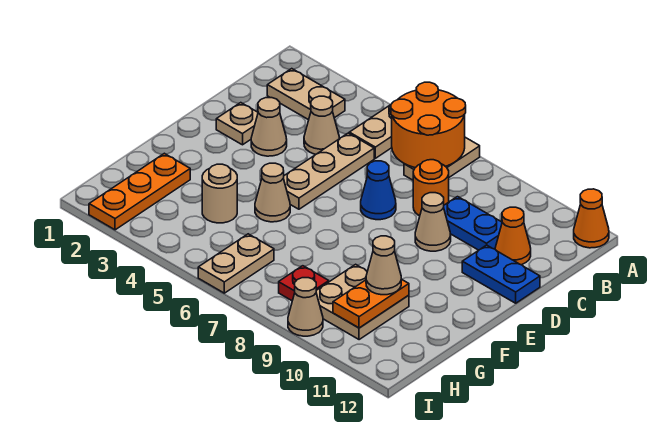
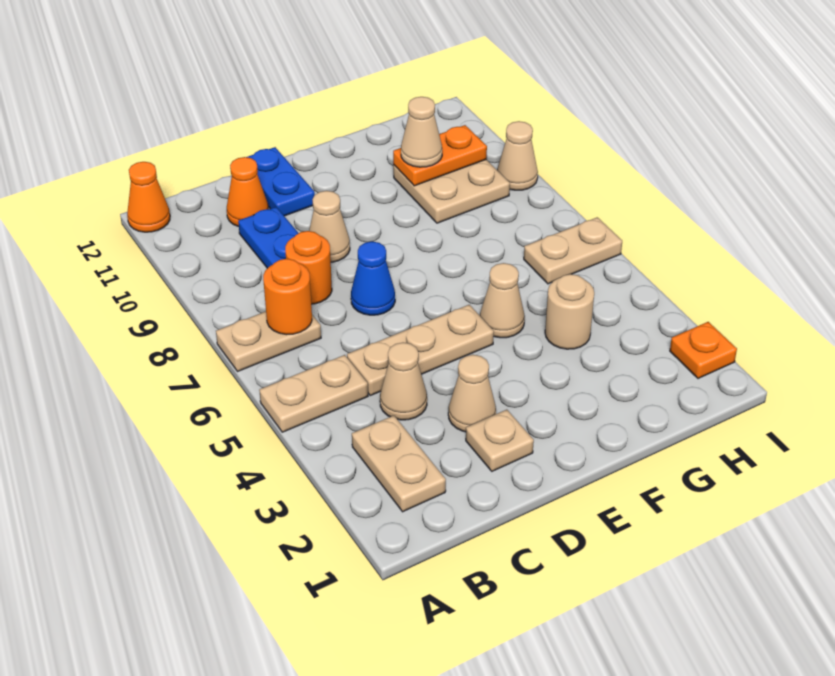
orange 2x2 round brick [391,82,466,168] -> orange 1x1 round brick [263,259,312,335]
orange 1x3 plate [89,153,190,230] -> orange 1x1 plate [670,322,737,379]
red 1x1 plate [279,266,329,301] -> none

